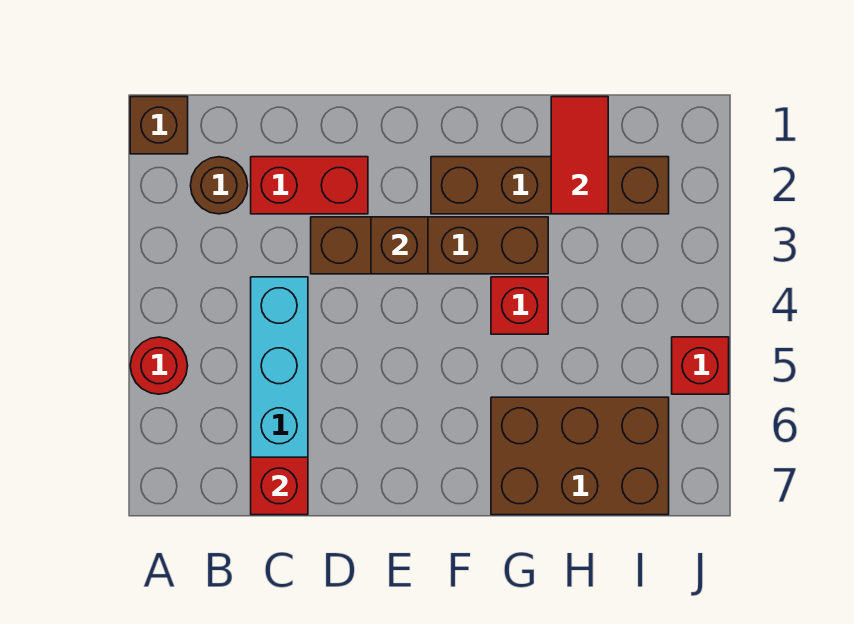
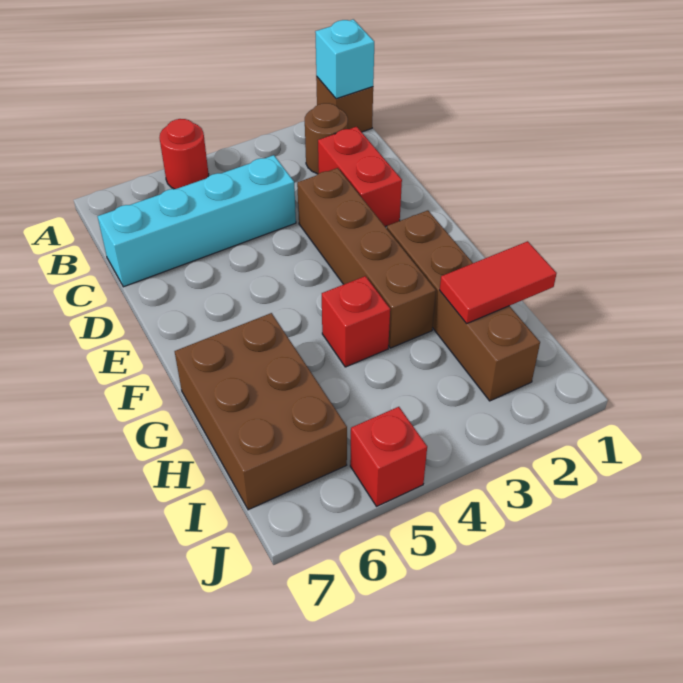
none -> cyan 1x1 brick [315,19,374,99]
red 1x1 brick [251,457,308,515] -> none
brown 1x1 brick [371,217,428,274] -> none

